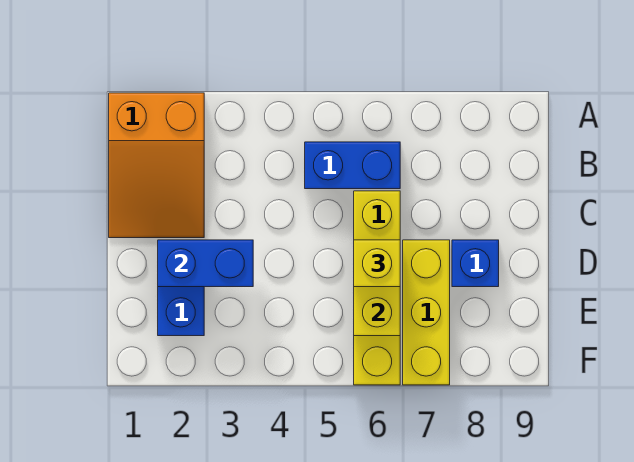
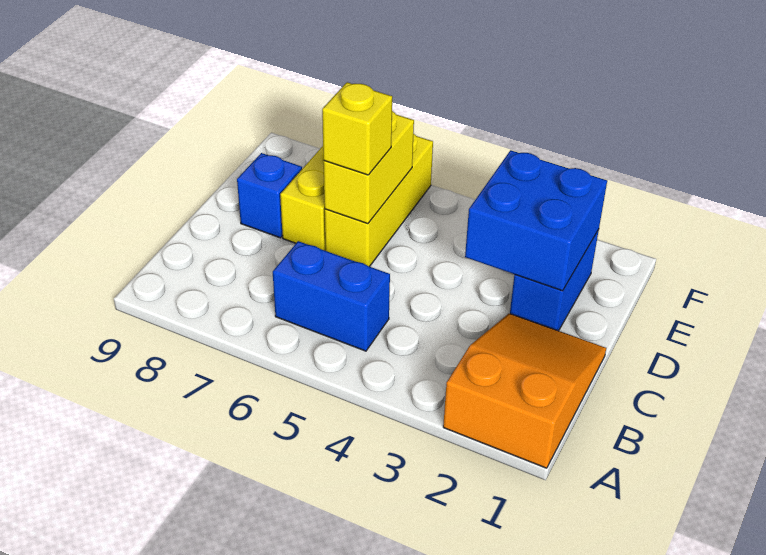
yellow 1x4 brick [354,191,400,385] -> yellow 1x3 brick [325,133,433,267]
blue 1x2 brick [158,240,253,287] -> blue 2x2 brick [465,150,607,291]

